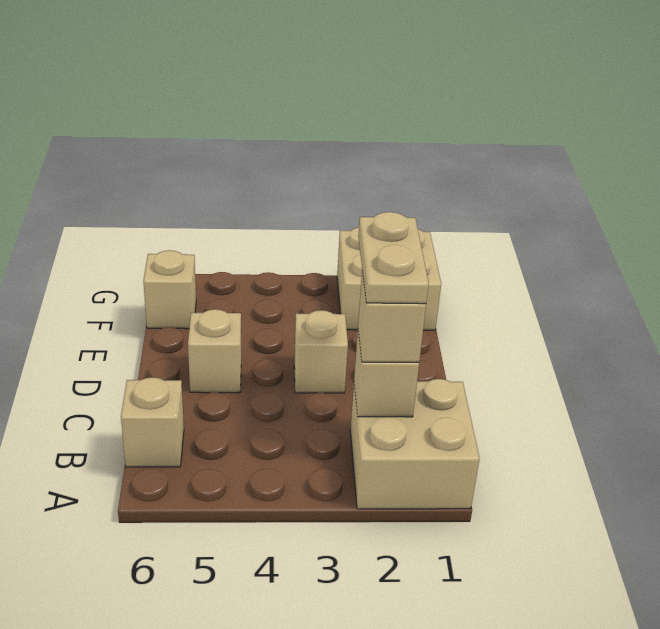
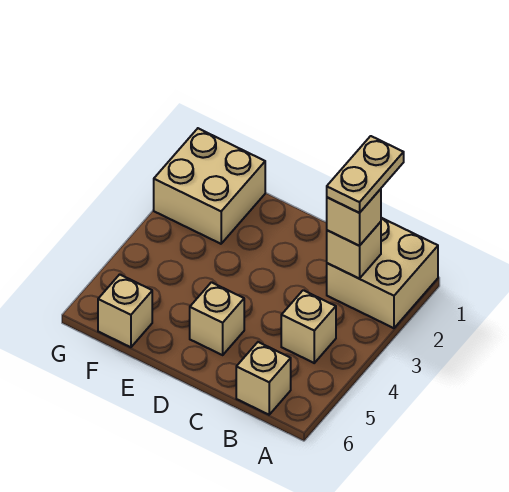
tan 1x2 plate [358,212,429,304] -> tan 1x2 plate turned to [327,136,404,213]
tan 1x1 brick [294,310,348,393] -> tan 1x1 brick moved to [281,290,336,363]

